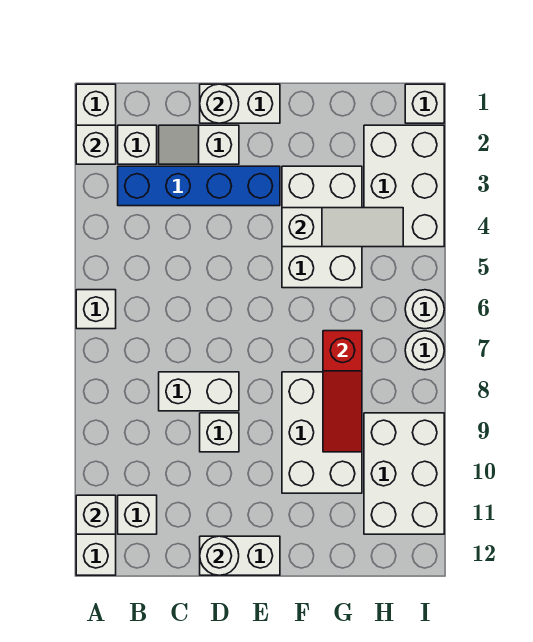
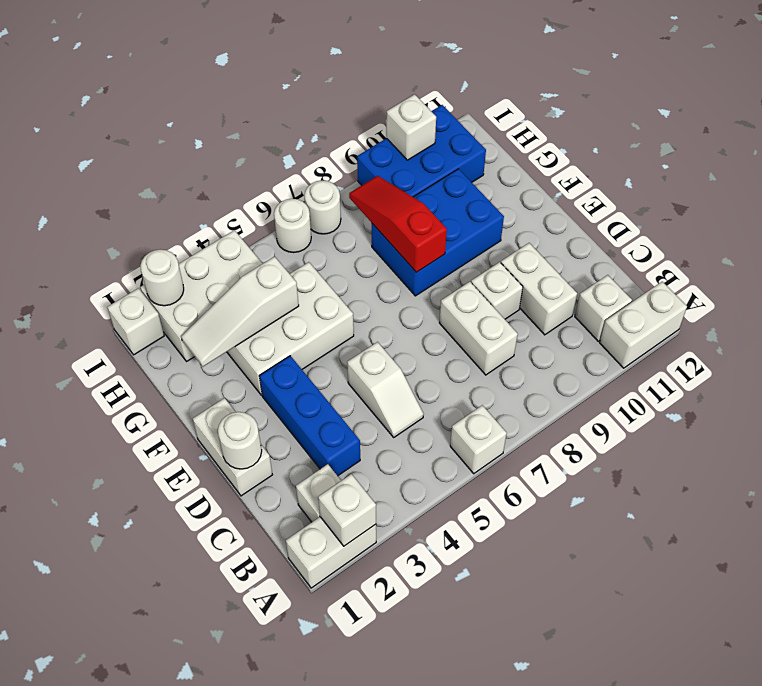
white 1x1 brick [76,495,116,534] -> white 1x1 brick moved to [386,94,436,160]
blue 1x4 brick [118,166,280,206] -> blue 1x3 brick [259,356,360,476]
white 1x2 slope [159,125,239,164] -> white 1x2 slope moved to [347,342,424,437]
white 1x2 brick [200,536,280,575] -> white 1x2 brick moved to [501,243,577,335]
white 1x1 round brick [200,536,239,575] -> white 1x1 round brick moved to [140,250,184,306]
white 1x3 slope [282,208,403,247] -> white 1x3 slope turned to [181,257,299,367]
white 2x3 brick [282,372,362,493] -> blue 2x3 brick [372,169,504,296]
red 1x3 slope [323,331,362,452] -> red 1x3 slope turned to [349,176,447,272]
white 2x3 brick [364,413,444,534] -> blue 2x3 brick [357,105,486,197]

